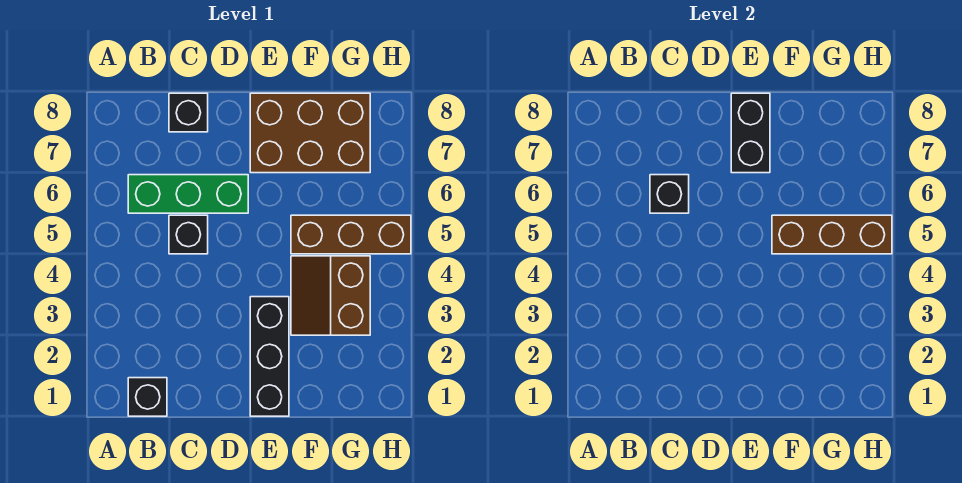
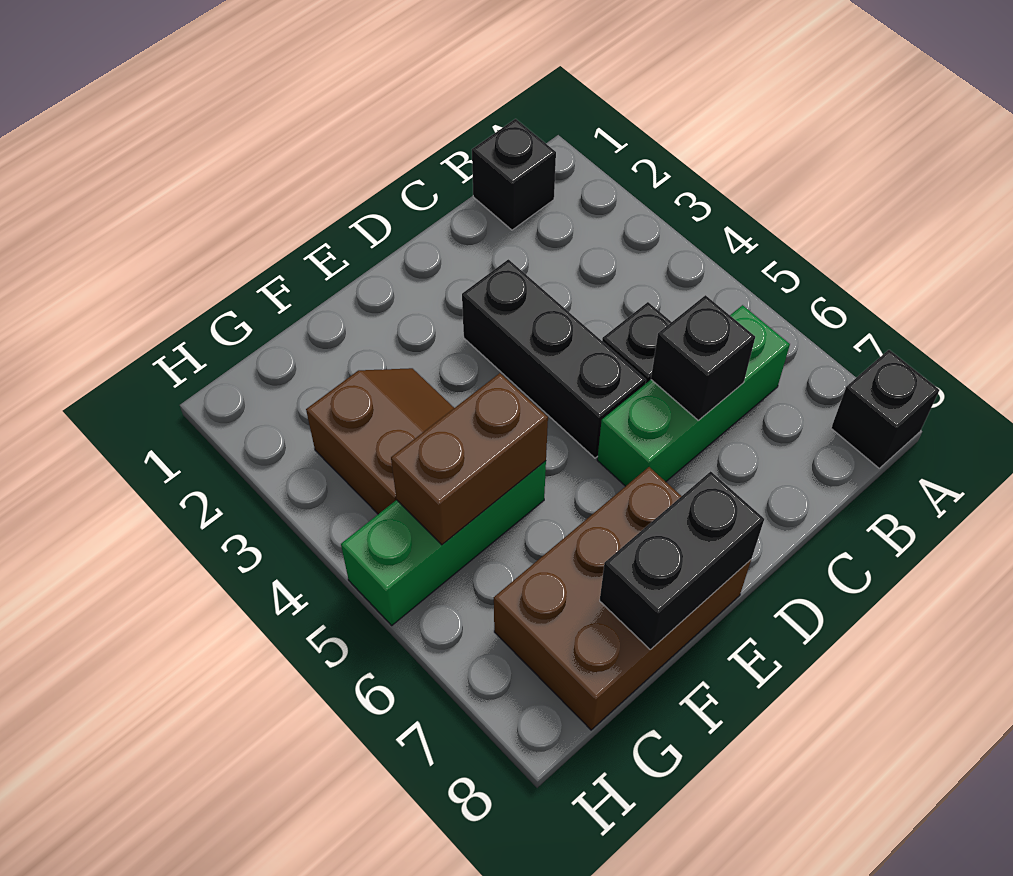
black 1x1 brick [169,93,208,132] -> black 1x1 brick moved to [831,350,939,468]
black 1x3 brick [250,297,289,416] -> black 1x3 brick moved to [462,259,646,458]
black 1x2 brick [731,93,770,173] -> black 1x2 brick turned to [600,471,764,650]
brown 1x3 brick [291,215,411,254] -> green 1x3 brick [341,461,546,625]
brown 1x3 brick [772,215,892,254] -> brown 1x2 brick [391,373,548,545]

